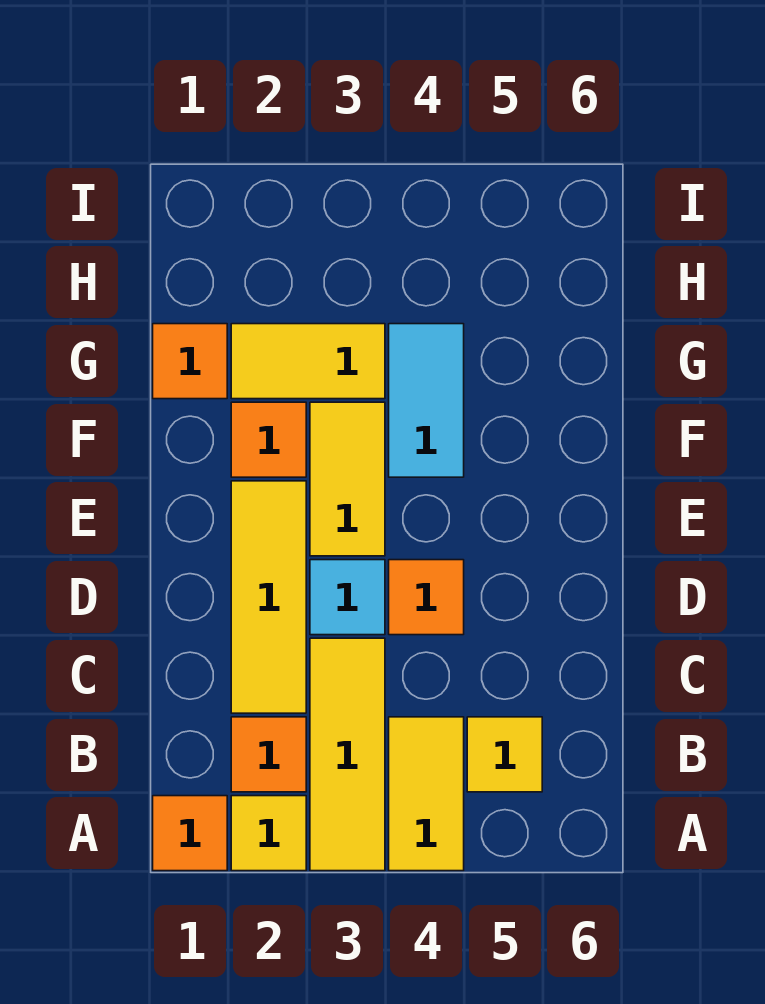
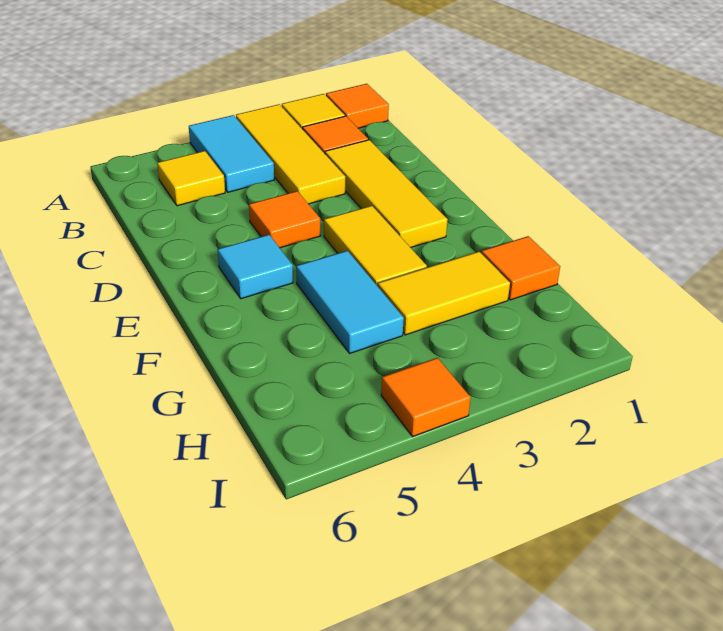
yellow 1x2 tile [389,717,464,871] -> cyan 1x2 tile [189,115,274,192]
cyan 1x1 tile [310,560,385,635] -> cyan 1x1 tile moved to [218,235,293,299]
orange 1x1 tile [231,402,306,477] -> orange 1x1 tile moved to [381,358,471,437]

